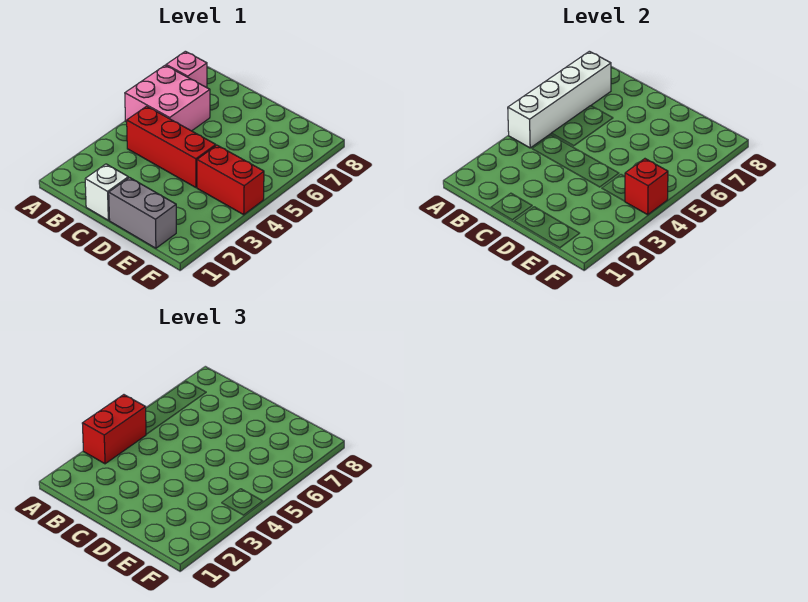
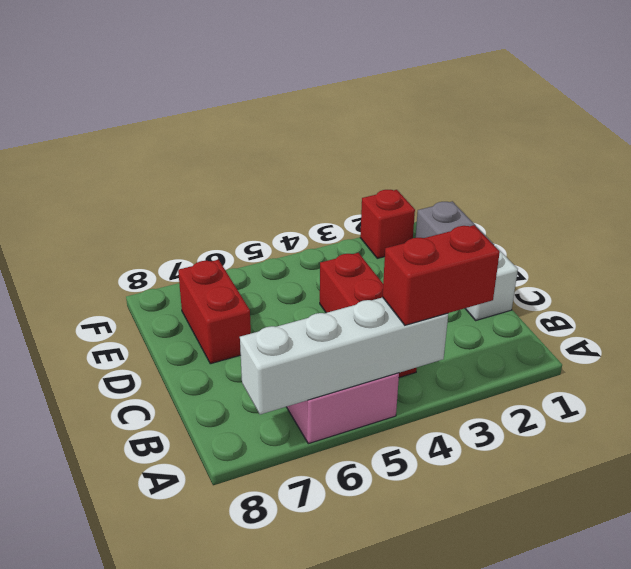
pink 1x1 brick [166,51,207,88] -> none
red 1x2 brick [197,145,264,215] -> red 1x2 brick moved to [178,260,251,364]
red 1x1 brick [625,159,668,215] -> red 1x1 brick moved to [360,190,415,258]

